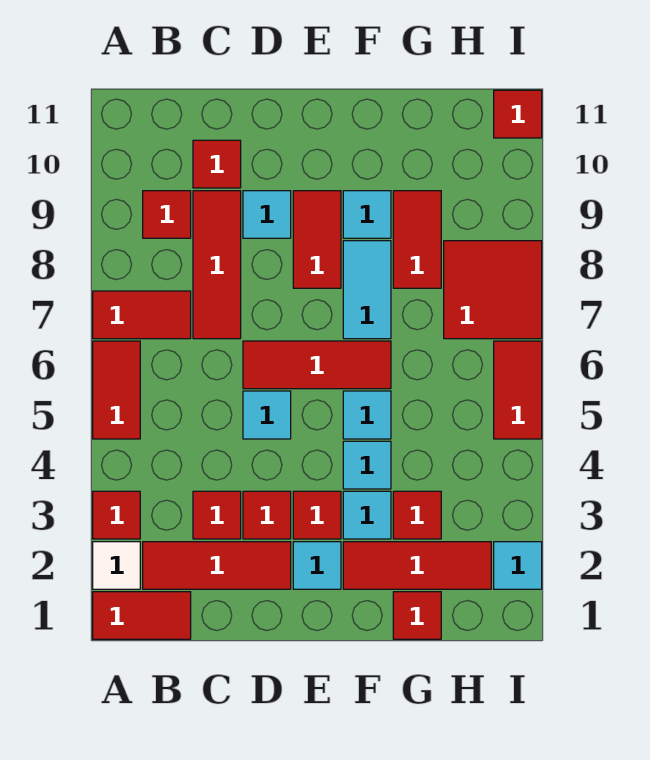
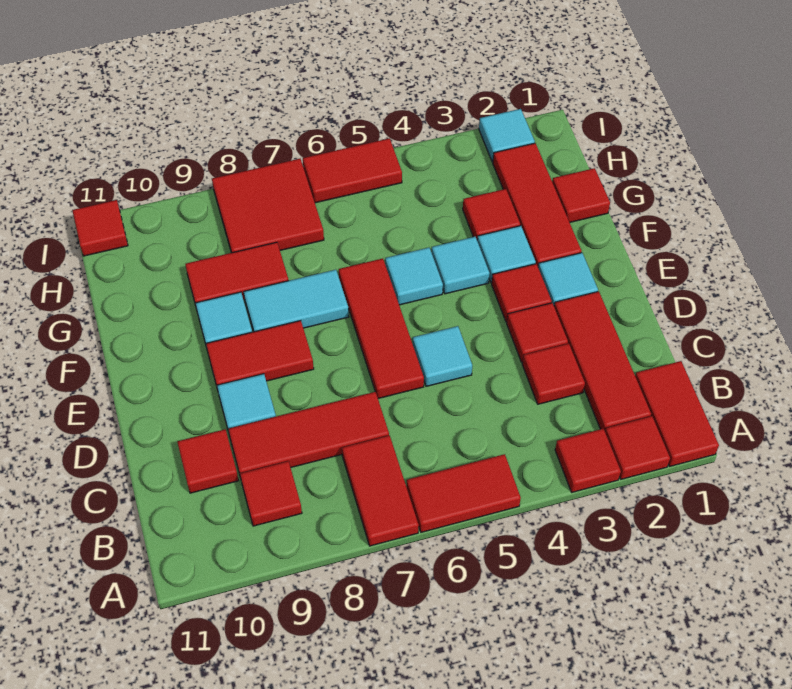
white 1x1 tile [93,542,140,589] -> red 1x1 tile [605,416,670,479]

